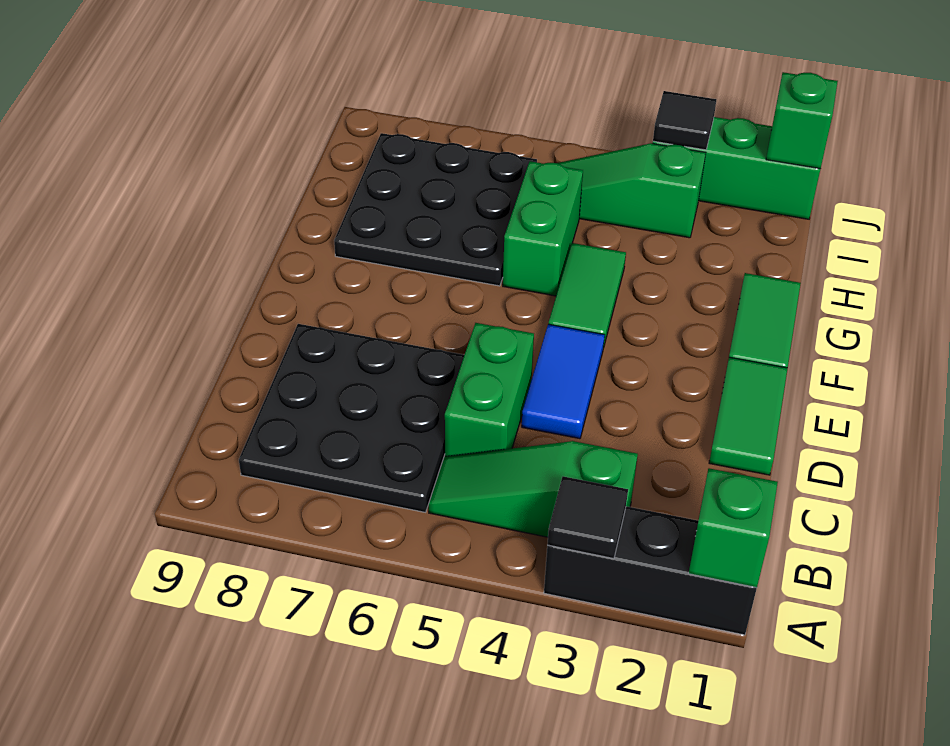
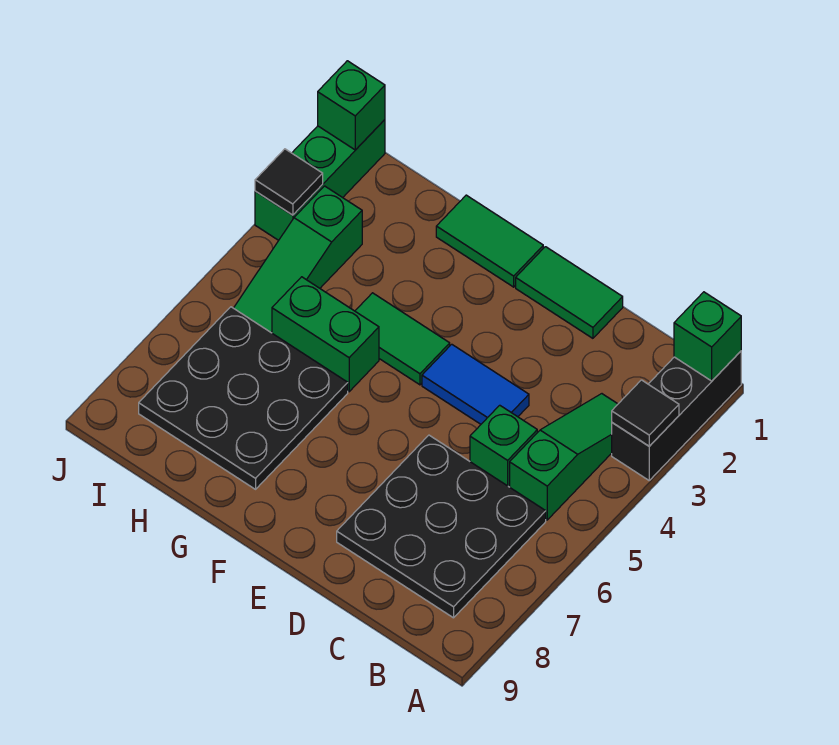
green 1x3 slope [429,441,638,537] -> green 1x3 slope turned to [510,394,618,520]
green 1x2 brick [445,323,534,457] -> green 1x1 brick [470,405,537,487]

